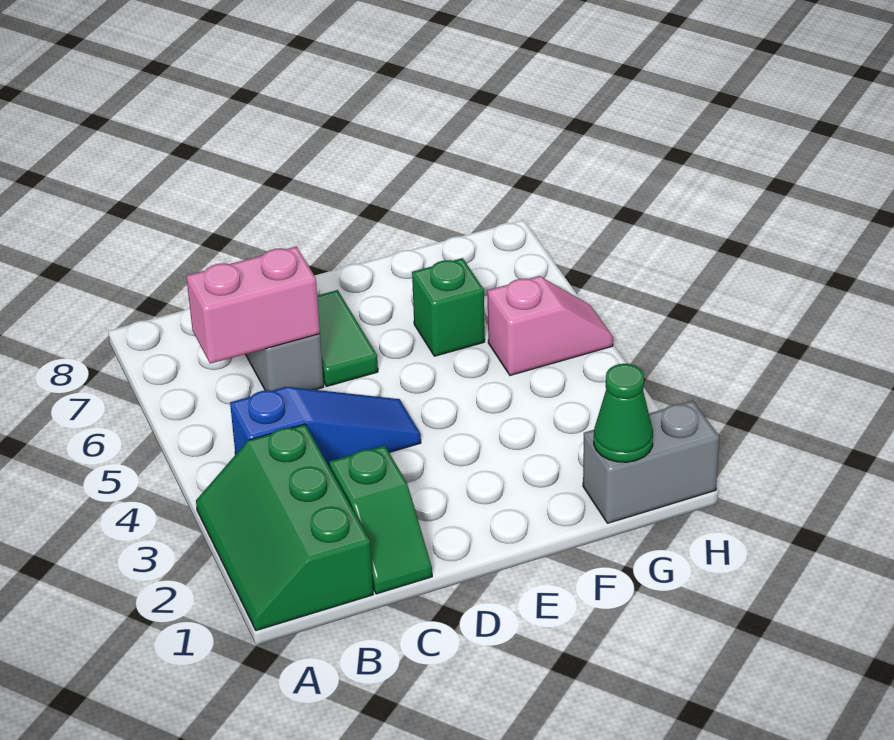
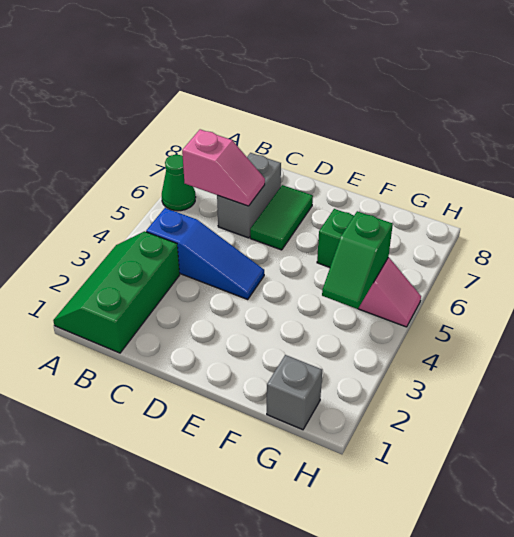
pink 1x2 brick [186,247,320,364] -> pink 1x2 slope [182,129,265,206]
green 1x2 slope [329,445,432,594] -> green 1x2 slope moved to [322,211,393,309]
grey 1x2 brick [583,401,719,523] -> grey 1x1 brick [267,355,322,430]
green 1x1 cone [594,364,653,462] -> green 1x1 cone moved to [162,155,196,211]

